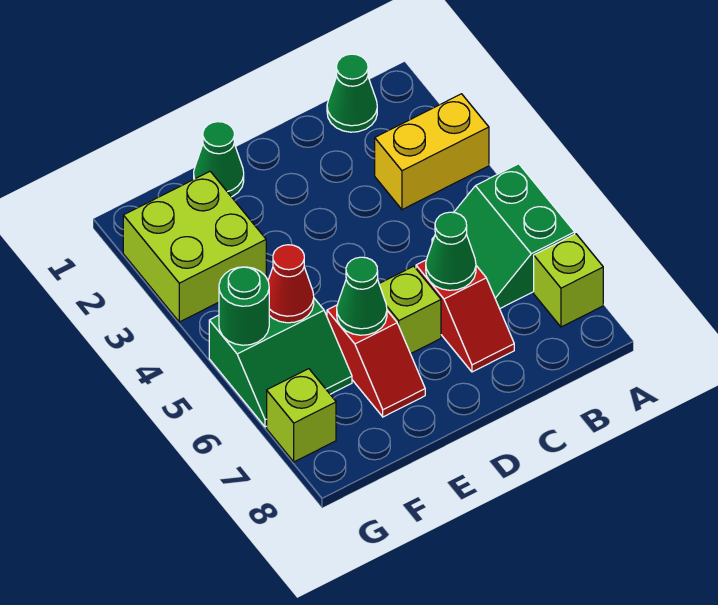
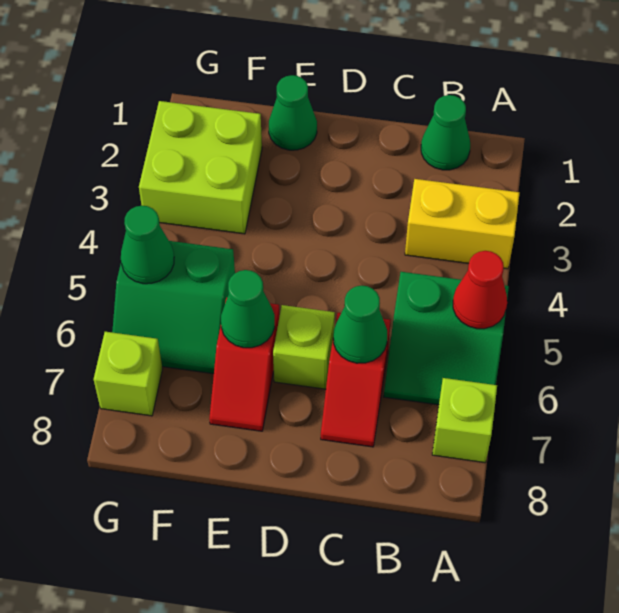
green 2x2 slope [432,164,575,309] -> green 2x2 slope turned to [384,272,509,405]
red 1x1 cone [268,245,314,323] -> red 1x1 cone moved to [453,251,507,329]
green 1x1 round brick [219,267,269,345] -> green 1x1 cone [121,206,174,284]

